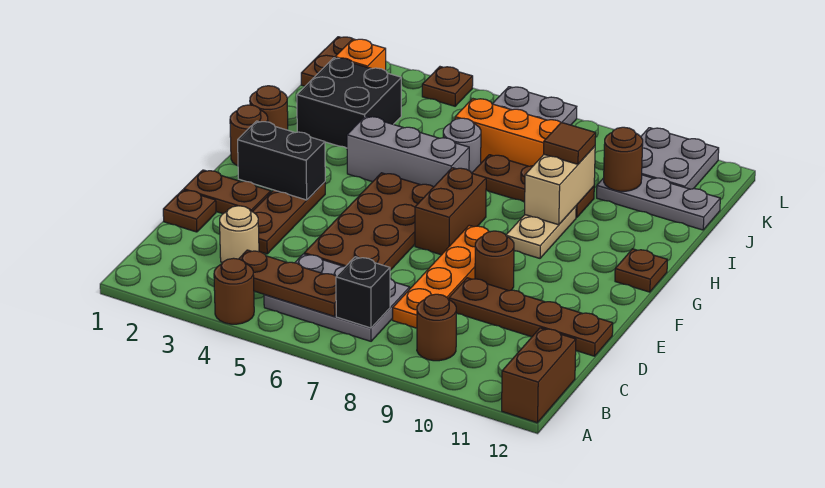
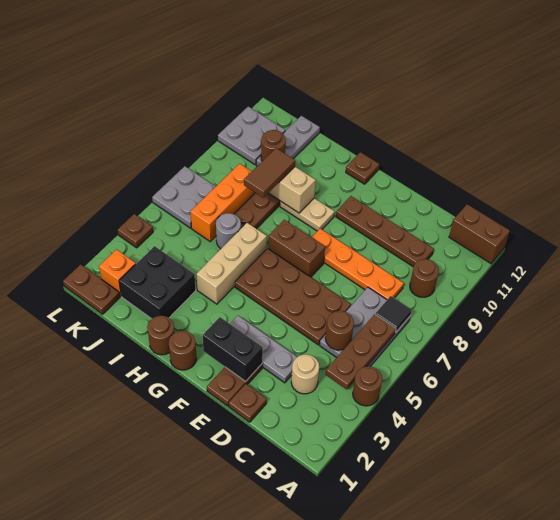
black 1x1 brick [336,257,390,328] -> black 1x1 tile [376,296,412,332]
brown 1x3 plate [252,182,325,254] -> grey 1x3 plate [230,316,297,383]
brown 1x4 plate [449,278,613,356] -> brown 1x4 plate turned to [336,196,434,267]
brown 1x1 round brick [475,231,514,291] -> brown 1x1 round brick moved to [325,311,354,350]
black 1x2 brick [238,121,325,200] -> black 1x2 brick turned to [203,317,263,381]
grey 1x3 brick [347,116,469,187] -> tan 1x3 brick [196,223,267,304]
brown 1x1 tile [544,122,596,164] -> brown 1x2 tile [244,148,295,198]

